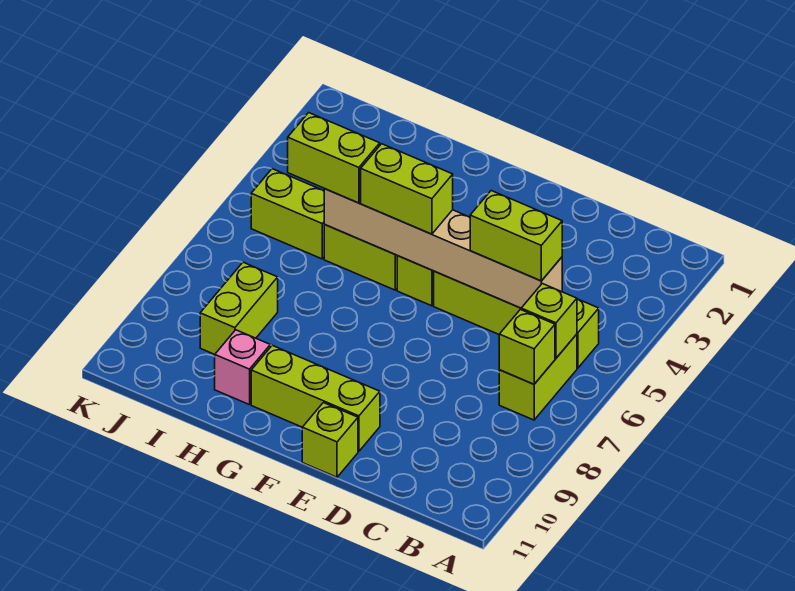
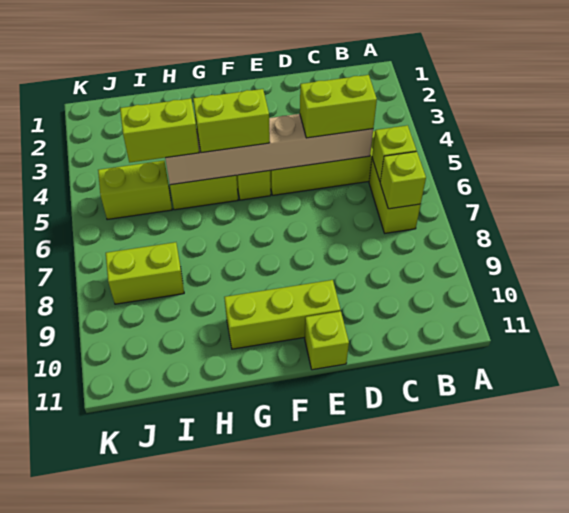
pink 1x1 brick [215,330,270,405] -> none
lime 1x2 brick [200,262,278,354] -> lime 1x2 brick turned to [106,242,184,304]

